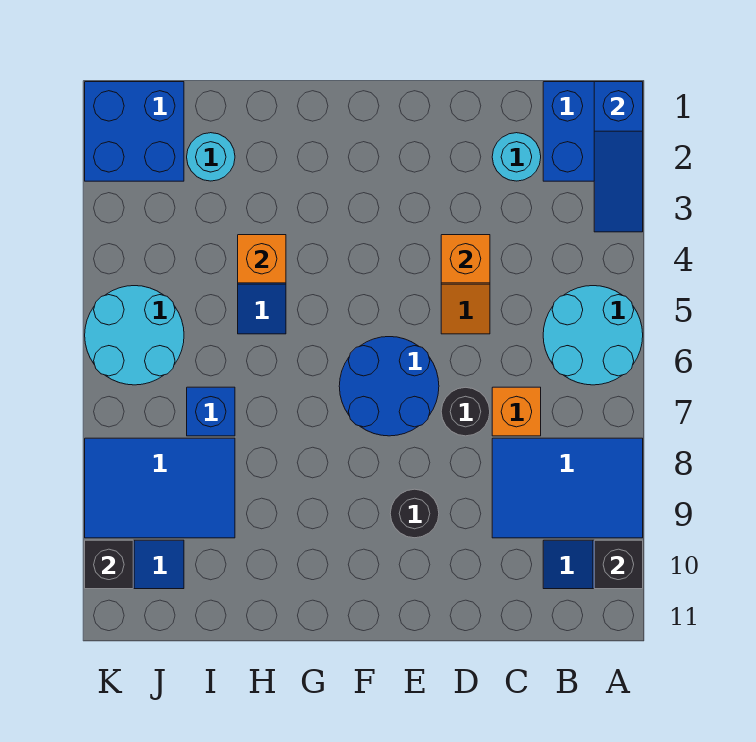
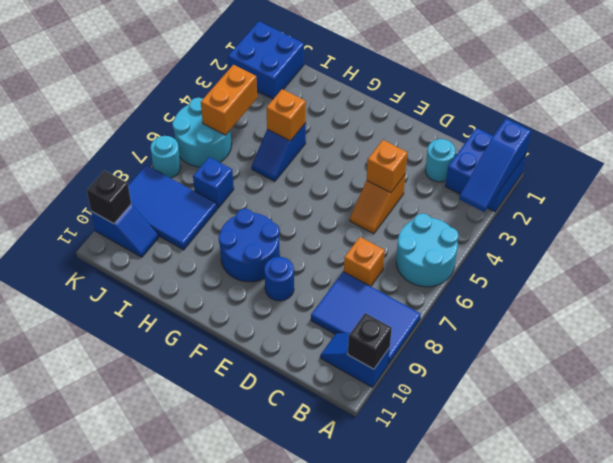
black 1x1 round brick [441,387,490,436] -> none
blue 2x2 round brick [339,337,439,436] -> blue 2x2 round brick moved to [218,209,280,282]
black 1x1 round brick [390,489,439,538] -> blue 1x1 round brick [264,257,294,301]
cyan 1x1 round brick [187,133,235,181] -> cyan 1x1 round brick moved to [150,136,181,178]
none -> orange 1x2 brick [201,65,257,135]

